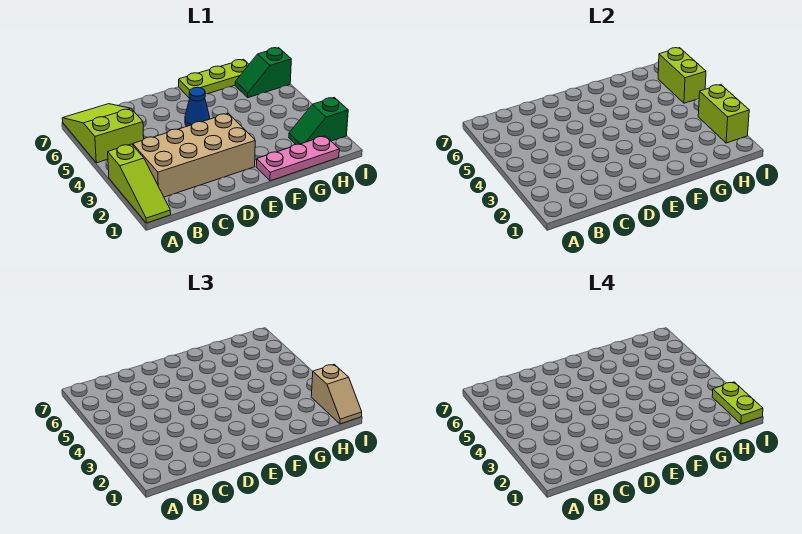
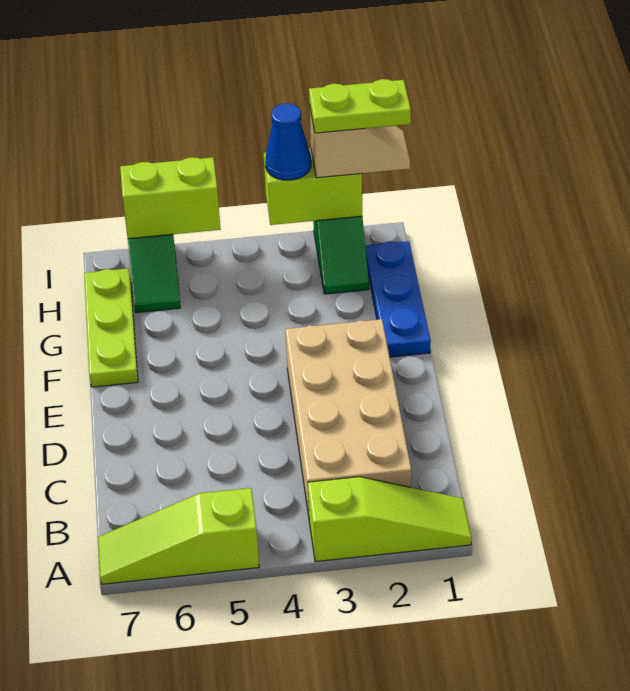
lime 2x3 slope [62,104,144,163] -> lime 1x3 slope [98,488,259,584]
blue 1x1 cone [185,87,210,126] -> blue 1x1 cone moved to [265,103,311,180]
pink 1x3 plate [256,136,339,181] -> blue 1x3 plate [365,241,431,357]

